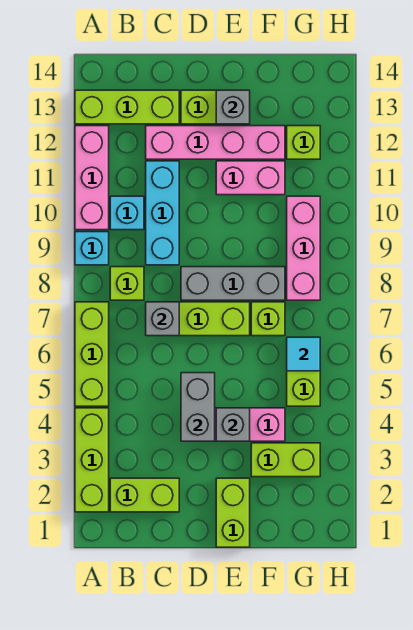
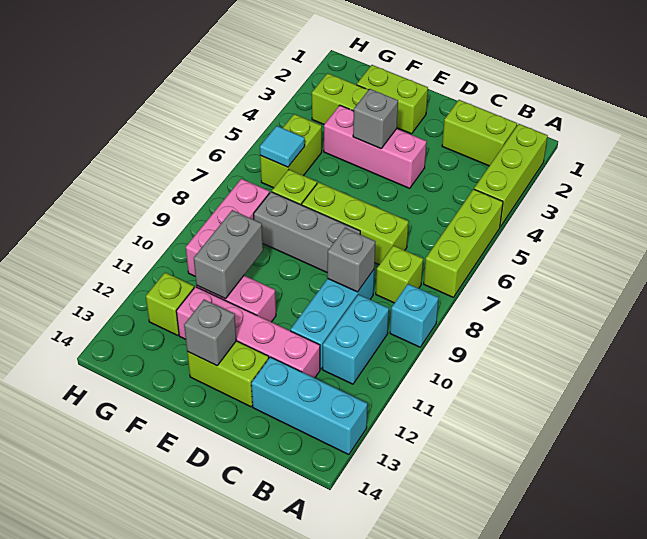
pink 1x3 brick [75,126,109,230] -> none
lime 1x3 brick [75,90,179,124] -> cyan 1x3 brick [251,357,367,455]
cyan 1x1 brick [110,196,144,230] -> cyan 1x2 brick [323,294,389,384]
grey 1x1 brick [146,302,179,336] -> grey 1x1 brick moved to [327,228,376,292]
grey 1x2 brick [181,373,215,441] -> grey 1x2 brick moved to [194,210,263,299]
lime 1x2 brick [216,478,250,547] -> lime 1x2 brick turned to [357,65,428,134]

